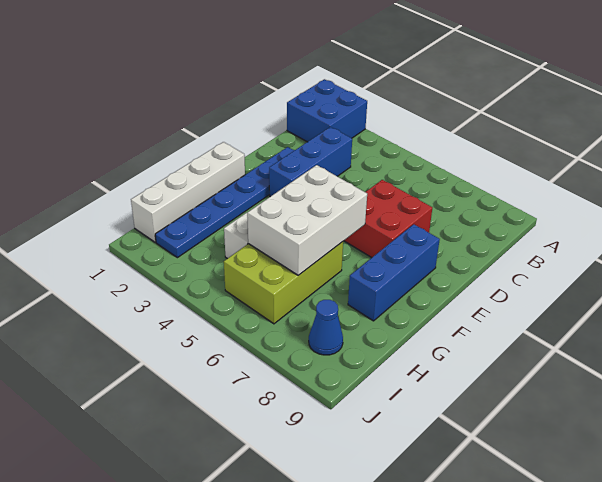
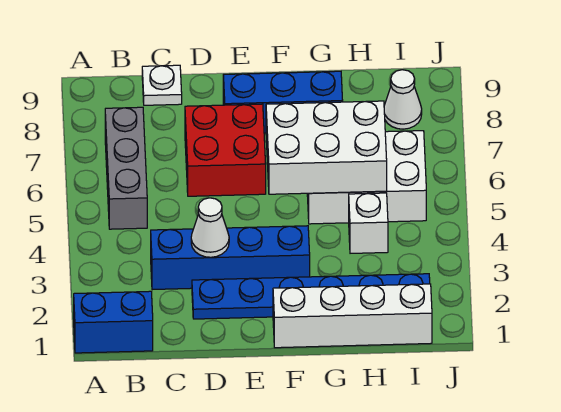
blue 2x2 brick [287,79,367,142] -> blue 1x2 brick [74,291,153,353]
none -> grey 1x3 brick [105,107,147,229]
blue 1x3 brick [269,127,352,197] -> blue 1x4 brick [151,226,310,290]
none -> white 1x1 plate [142,65,182,105]
none -> white 1x1 cone [191,198,229,257]
lime 2x3 brick [224,242,343,324] -> white 2x3 brick [307,131,426,224]
blue 1x1 cone [309,300,343,355] -> white 1x1 cone [384,70,422,129]

